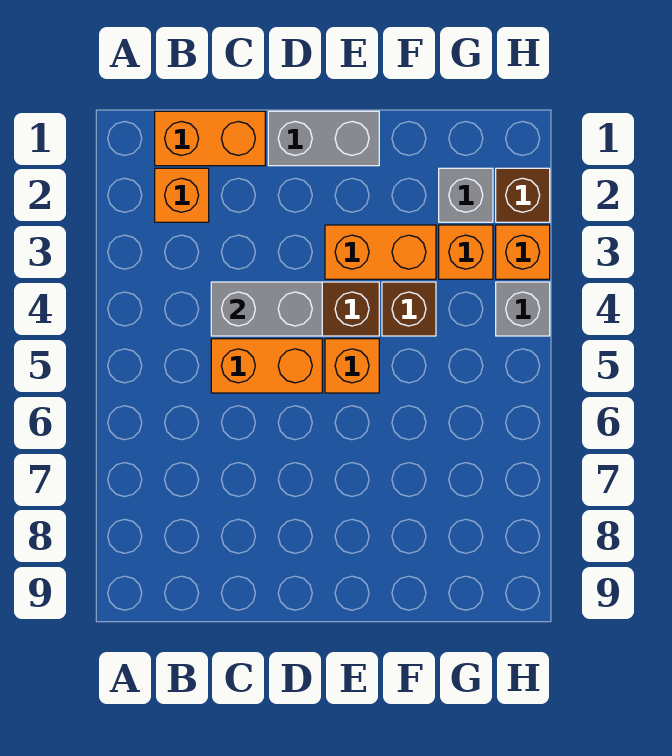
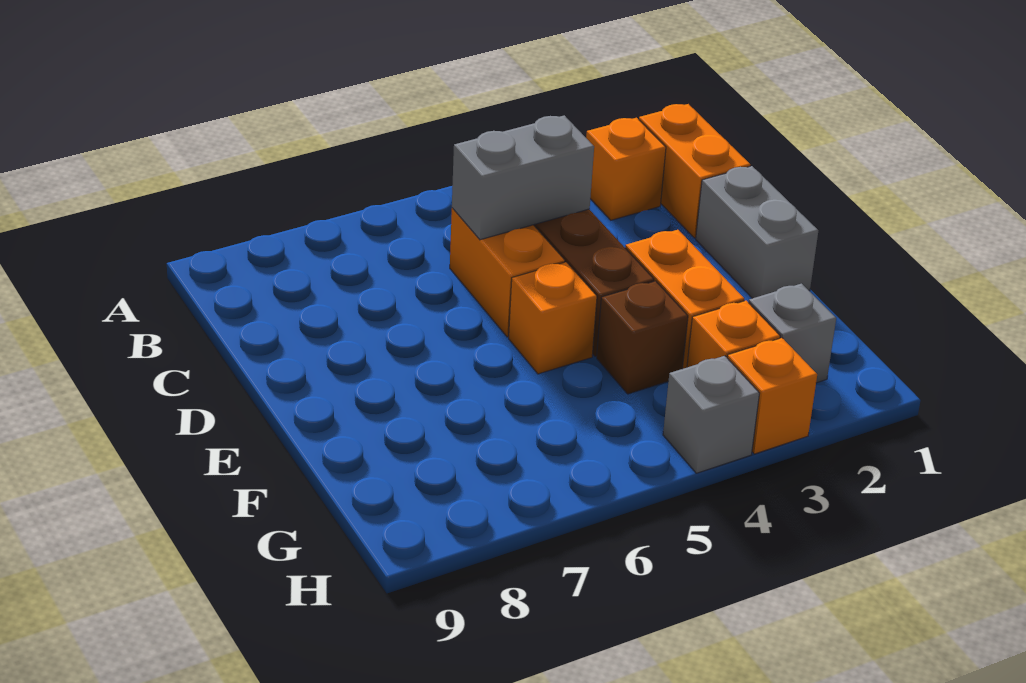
grey 1x2 brick [211,282,322,336] -> grey 1x2 brick turned to [452,115,594,240]
brown 1x1 brick [496,168,550,222] -> none

